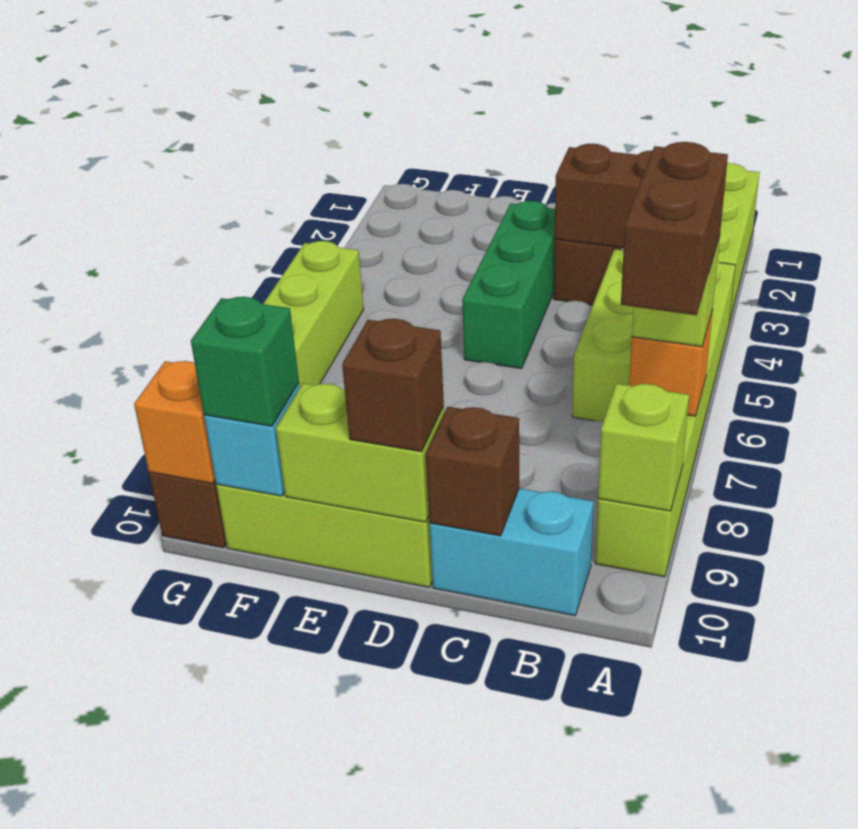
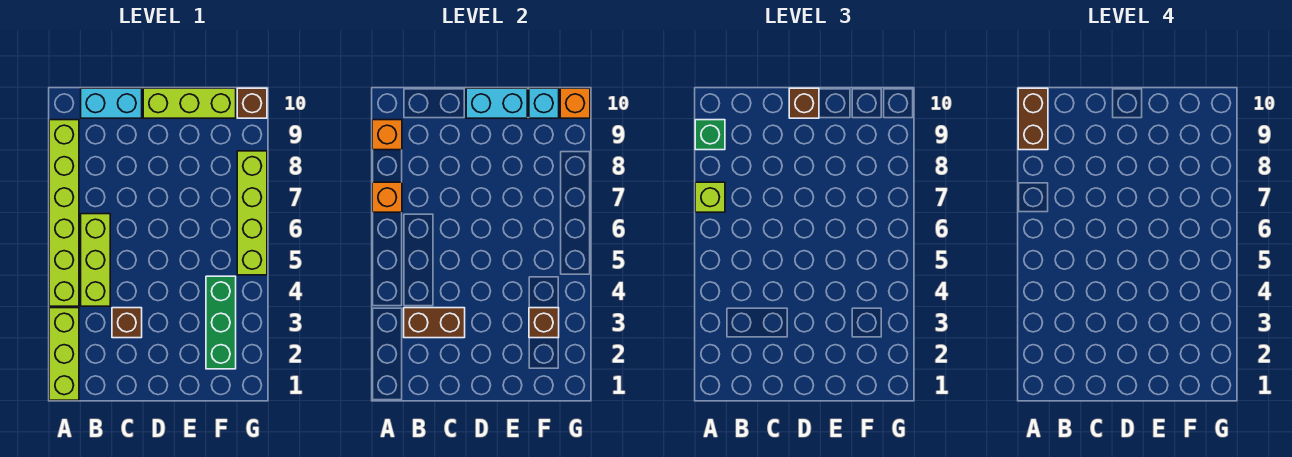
brown 1x2 brick [621,142,728,315] -> brown 1x2 brick moved to [1018,88,1048,150]
lime 1x1 brick [598,384,689,511] -> orange 1x1 brick [372,120,402,150]
brown 1x1 brick [426,407,519,536] -> brown 1x1 brick moved to [529,308,559,338]
green 1x3 brick [462,201,555,369] -> green 1x3 brick moved to [206,276,236,369]
lime 1x2 brick [276,383,444,522] -> cyan 1x2 brick [466,88,527,118]
green 1x1 brick [191,297,299,426] -> green 1x1 brick moved to [695,120,725,150]

